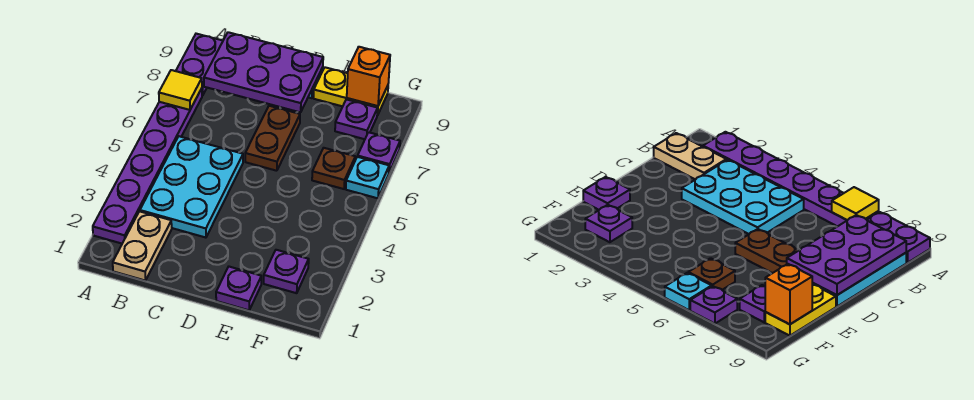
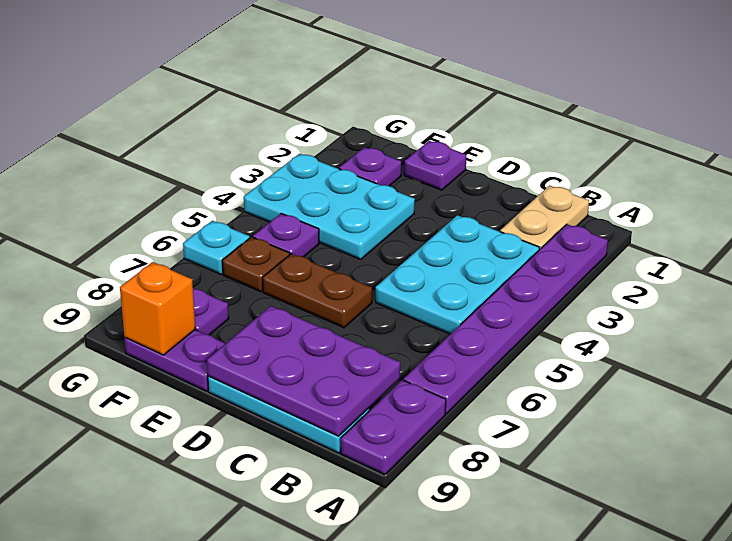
yellow 1x1 tile [159,70,202,110] -> none
brown 1x2 plate [245,106,300,171] -> brown 1x2 plate turned to [263,254,372,328]
none -> cyan 2x3 plate [244,154,415,259]
yellow 1x2 plate [314,67,388,115] -> purple 1x2 plate [125,330,226,391]
purple 1x1 plate [358,132,400,172] -> purple 1x1 plate moved to [253,213,319,257]

